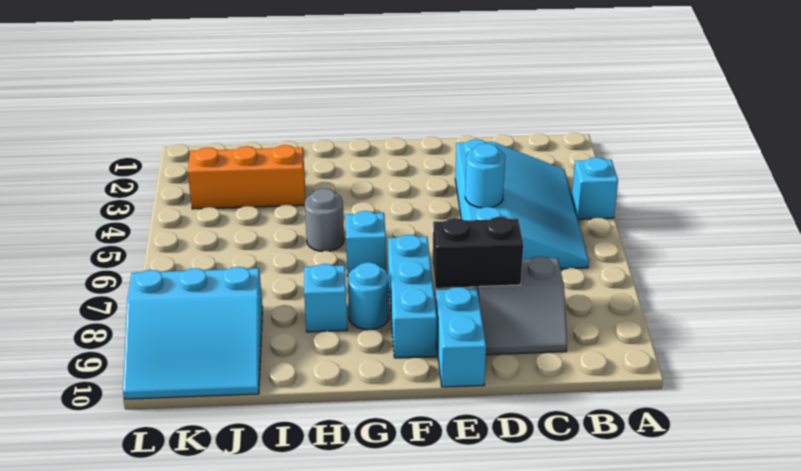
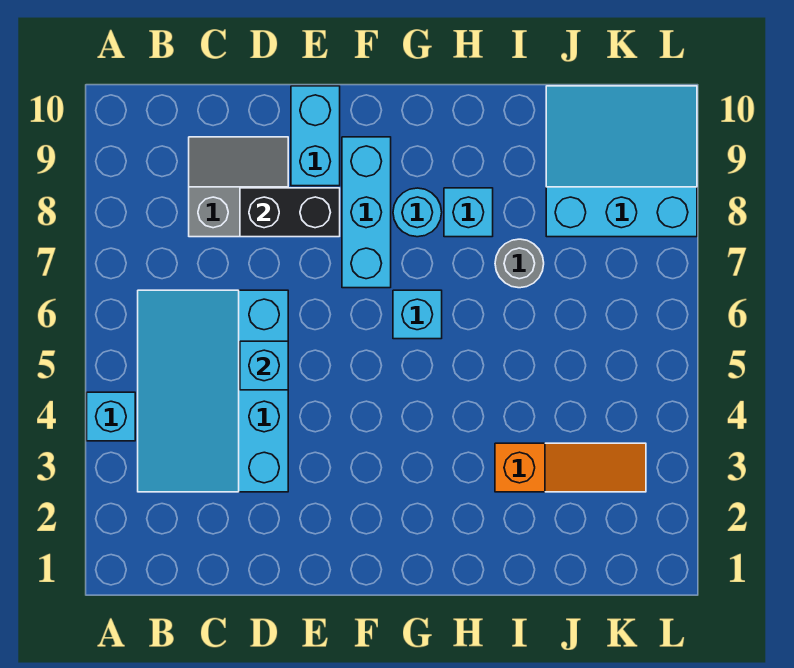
cyan 1x1 round brick [465,143,505,208] -> cyan 1x1 brick [240,341,288,390]
grey 1x1 round brick [305,188,344,252] -> grey 1x1 round brick moved to [495,239,544,288]
orange 1x3 brick [188,145,305,209] -> orange 1x3 slope [495,443,646,492]

